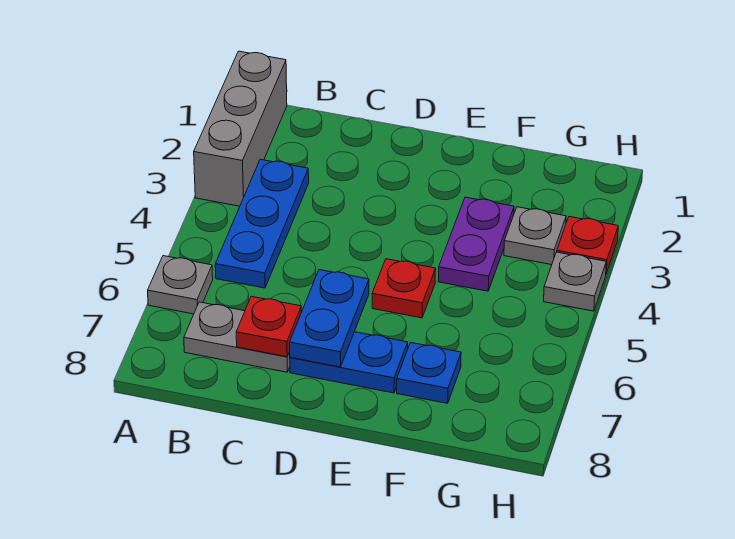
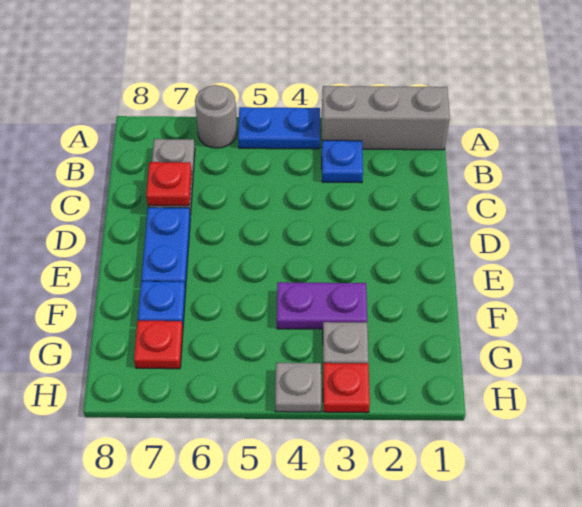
grey 1x1 plate [148,256,213,314] -> grey 1x1 round brick [195,85,237,148]
blue 1x3 plate [215,159,309,288] -> blue 1x1 plate [322,140,363,183]
blue 1x2 plate [290,270,369,367] -> blue 1x2 plate moved to [238,107,320,149]
red 1x1 plate [372,259,436,318] -> red 1x1 plate moved to [134,321,183,369]

